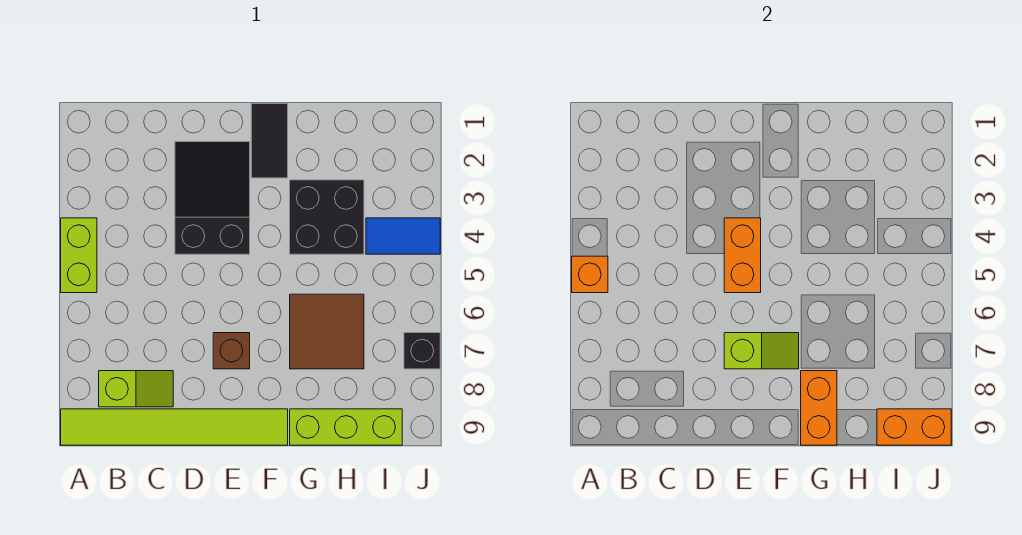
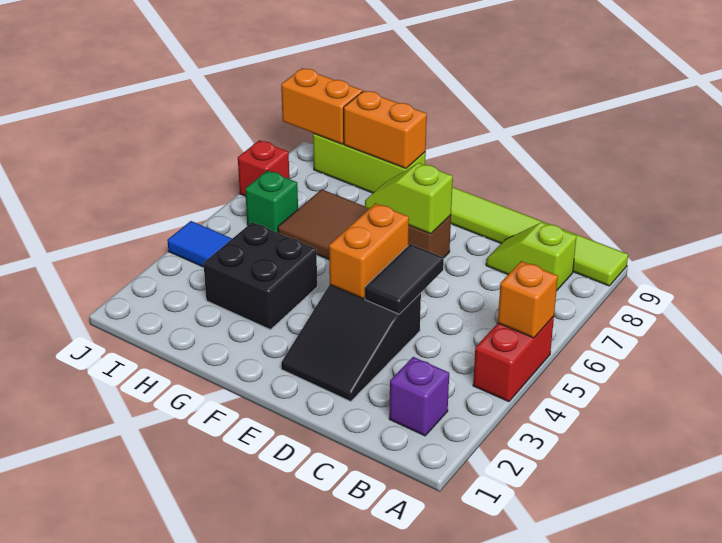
lime 1x2 brick [61,218,97,293] -> red 1x2 brick [473,316,554,402]
none -> purple 1x1 brick [389,357,449,436]
black 1x2 tile [251,104,288,178] -> black 1x2 tile moved to [365,244,444,314]
orange 1x2 brick [801,371,837,445] -> orange 1x2 brick turned to [344,91,427,169]
none -> green 1x1 brick [245,171,298,233]
black 1x1 brick [404,333,440,369] -> red 1x1 brick [238,140,289,196]

